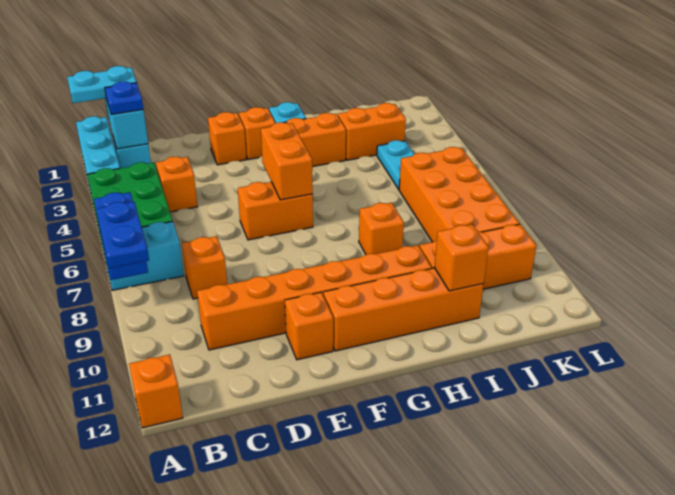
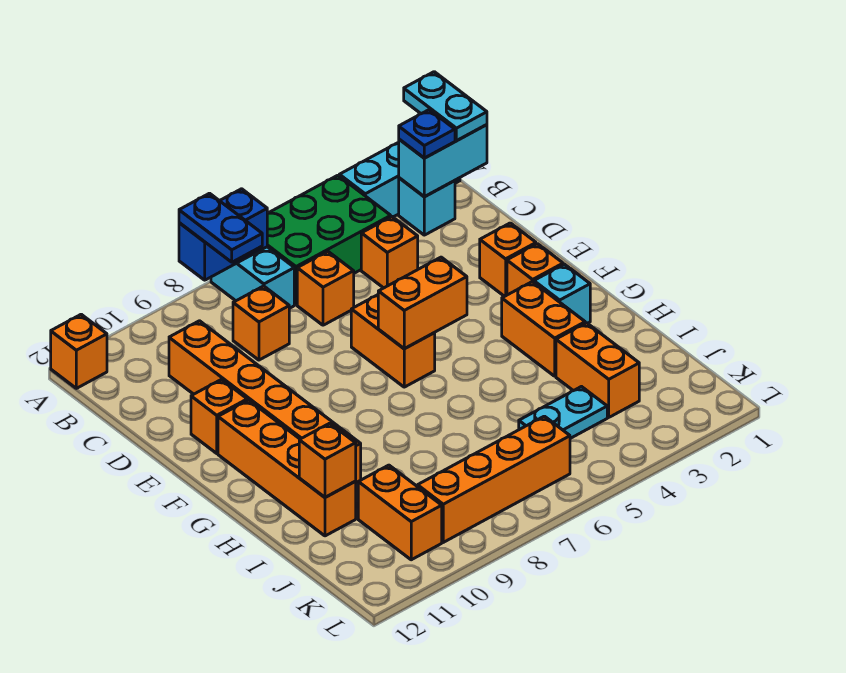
blue 1x2 plate [97,202,149,268] -> blue 1x2 plate turned to [179,193,262,262]
orange 1x1 brick [359,203,404,254] -> orange 1x1 brick moved to [297,251,354,325]
orange 1x3 brick [420,224,536,289] -> orange 1x2 brick [358,465,442,560]
orange 2x4 brick [399,147,520,242] -> orange 1x4 brick [418,416,570,542]

